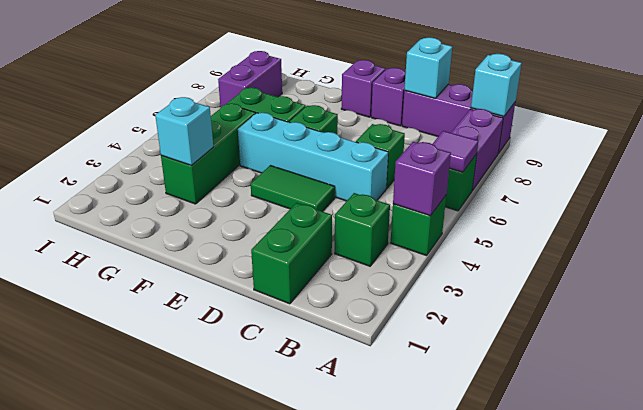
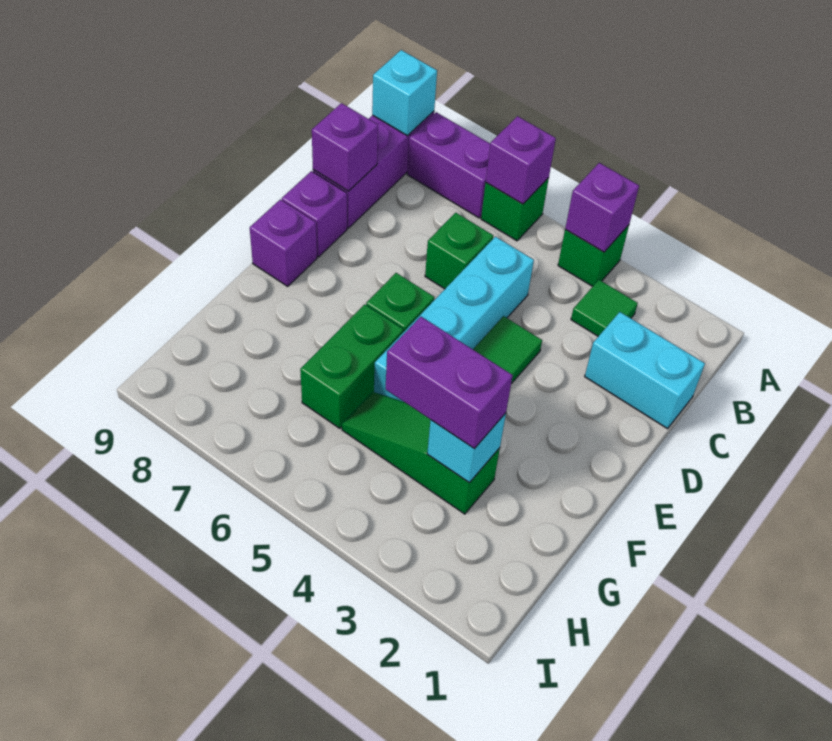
purple 1x1 tile [433,131,478,172] -> purple 1x1 brick [486,116,556,204]
green 1x1 brick [335,193,390,266] -> green 1x1 tile [571,280,638,336]
green 1x2 brick [251,203,332,304] -> cyan 1x2 brick [585,312,705,429]
cyan 1x1 brick [404,37,452,98] -> purple 1x1 brick [312,103,378,191]
green 1x3 brick [161,103,256,204] -> green 1x3 slope [342,392,500,514]
purple 1x2 brick [218,51,282,108] -> purple 1x2 brick moved to [386,317,513,449]

